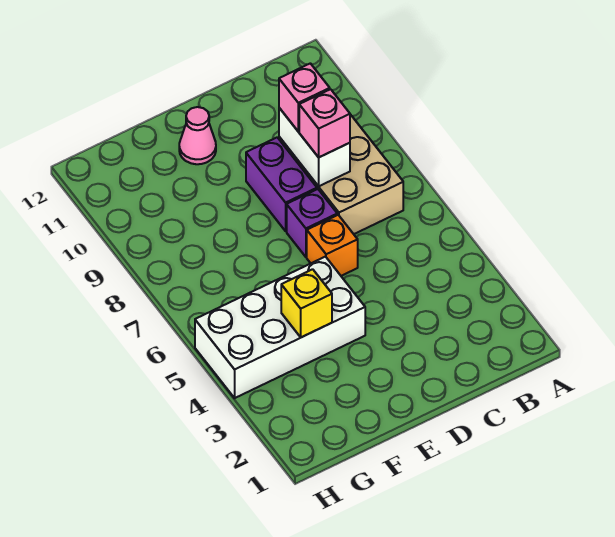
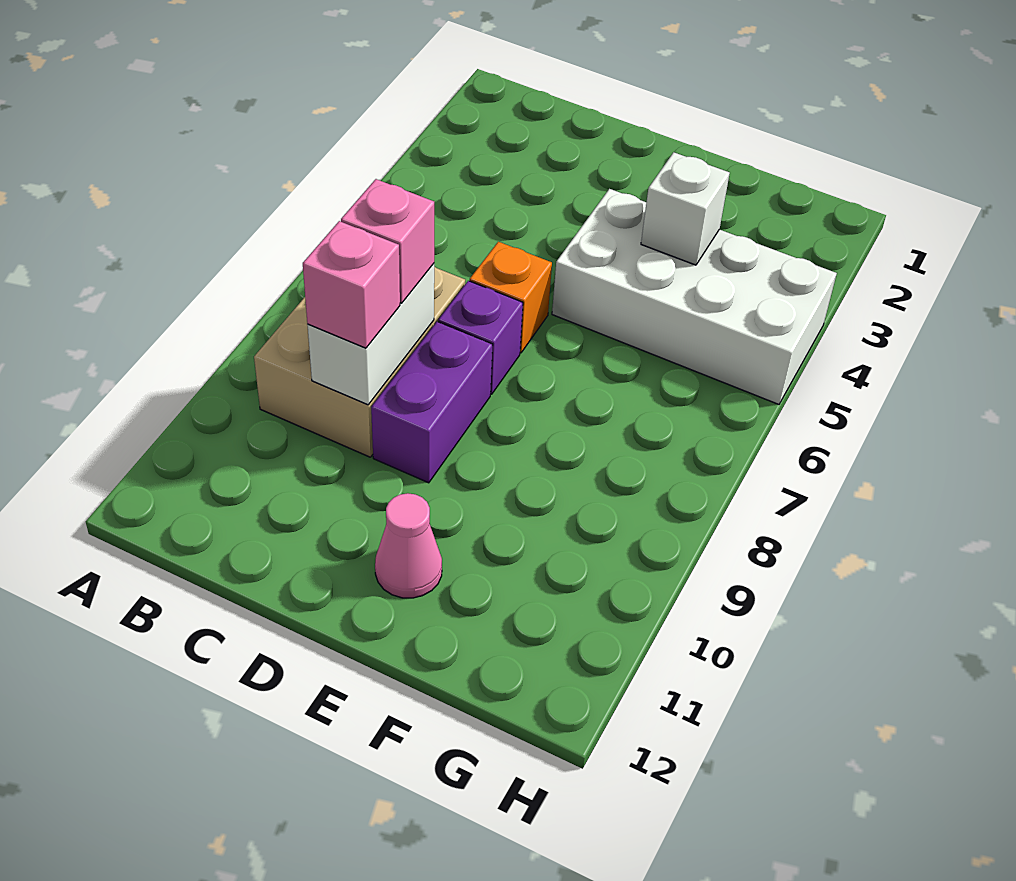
yellow 1x1 brick [281,269,332,337] -> white 1x1 brick [641,152,730,265]

